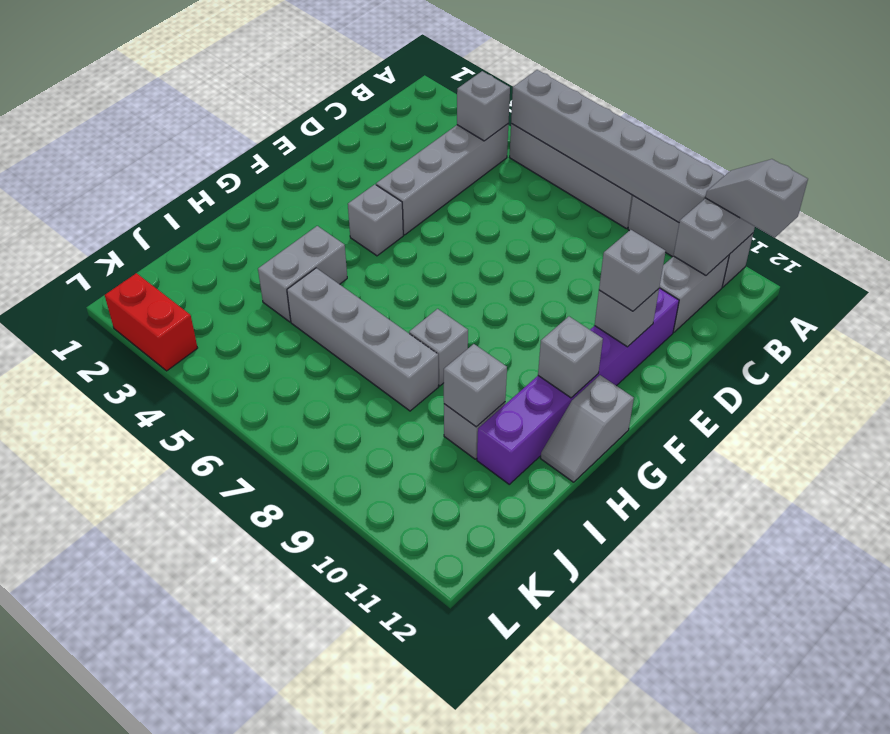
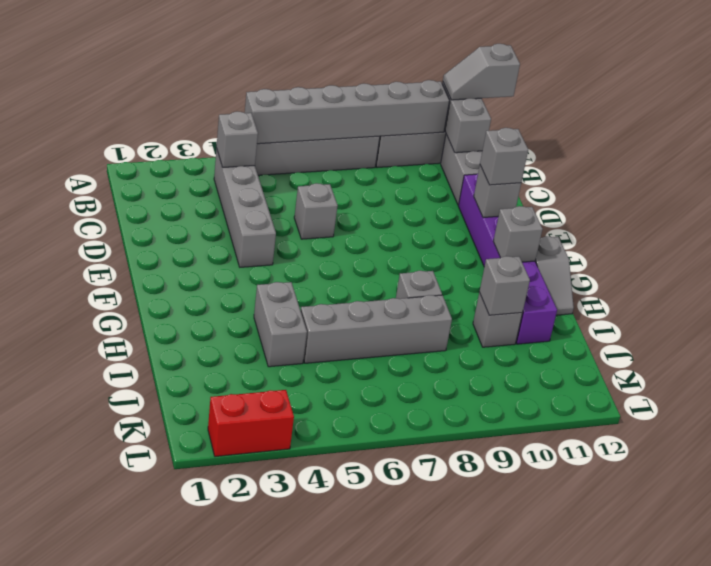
grey 1x1 brick [348,184,403,256] -> grey 1x1 brick moved to [294,183,338,239]

